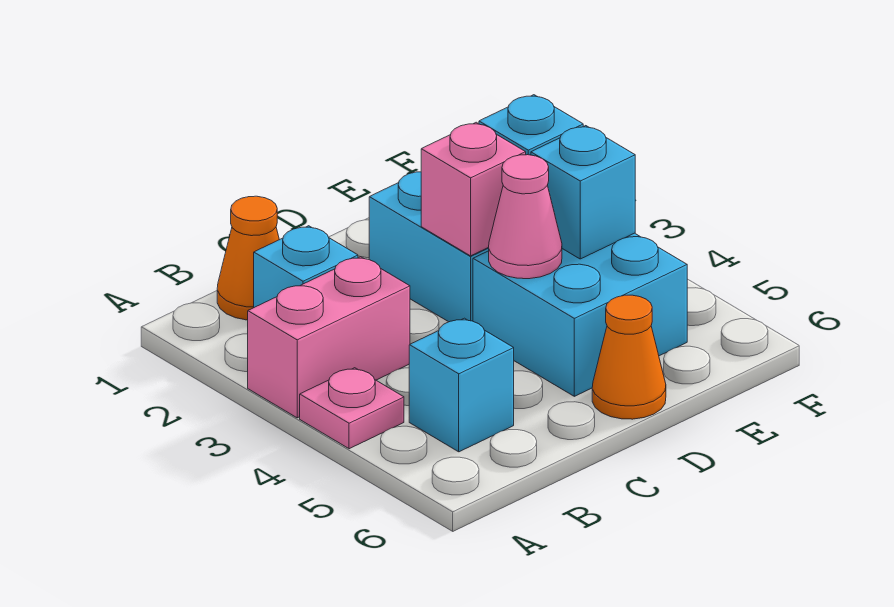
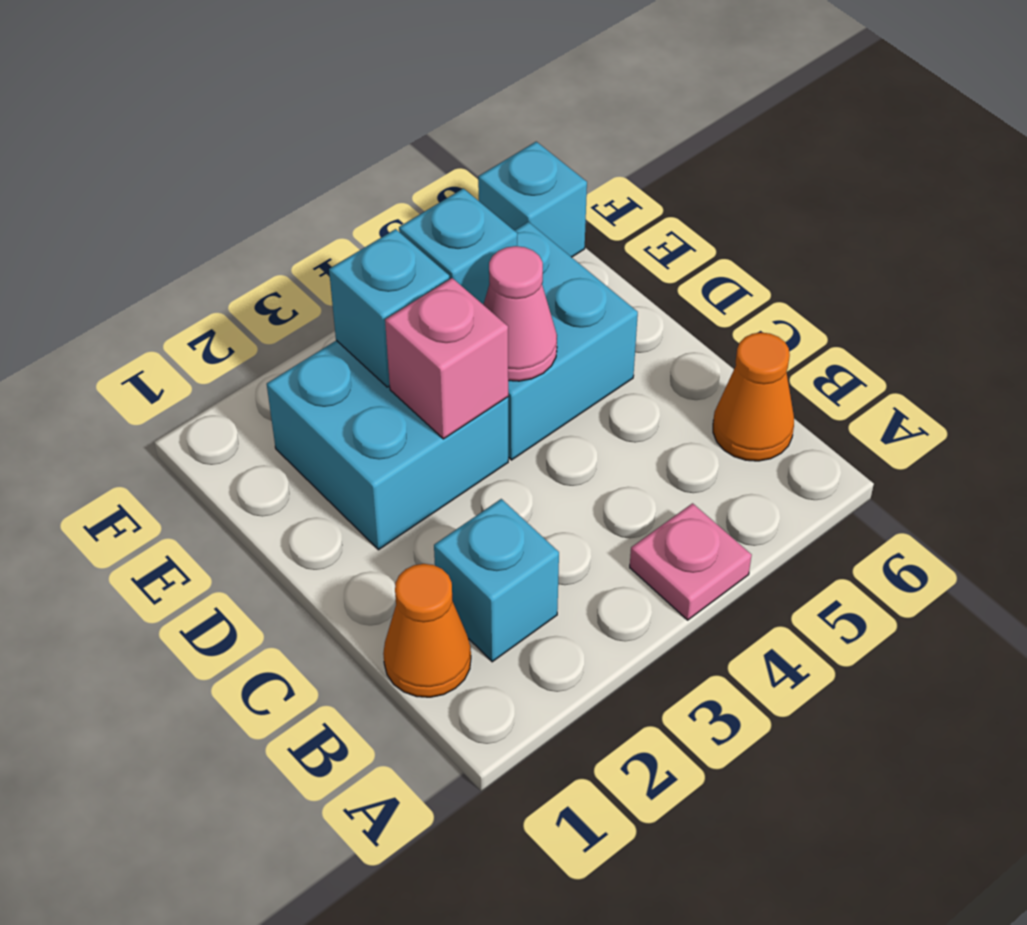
pink 1x2 brick [248,257,410,418] -> none
cyan 1x1 brick [409,318,514,452] -> cyan 1x1 brick moved to [478,142,587,257]
orange 1x1 cone [592,295,666,419] -> orange 1x1 cone moved to [713,333,794,461]

